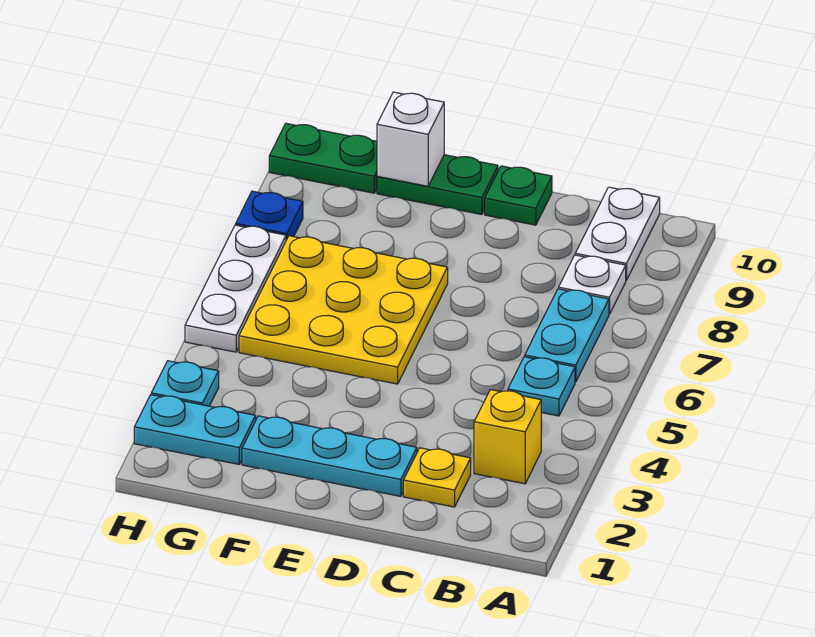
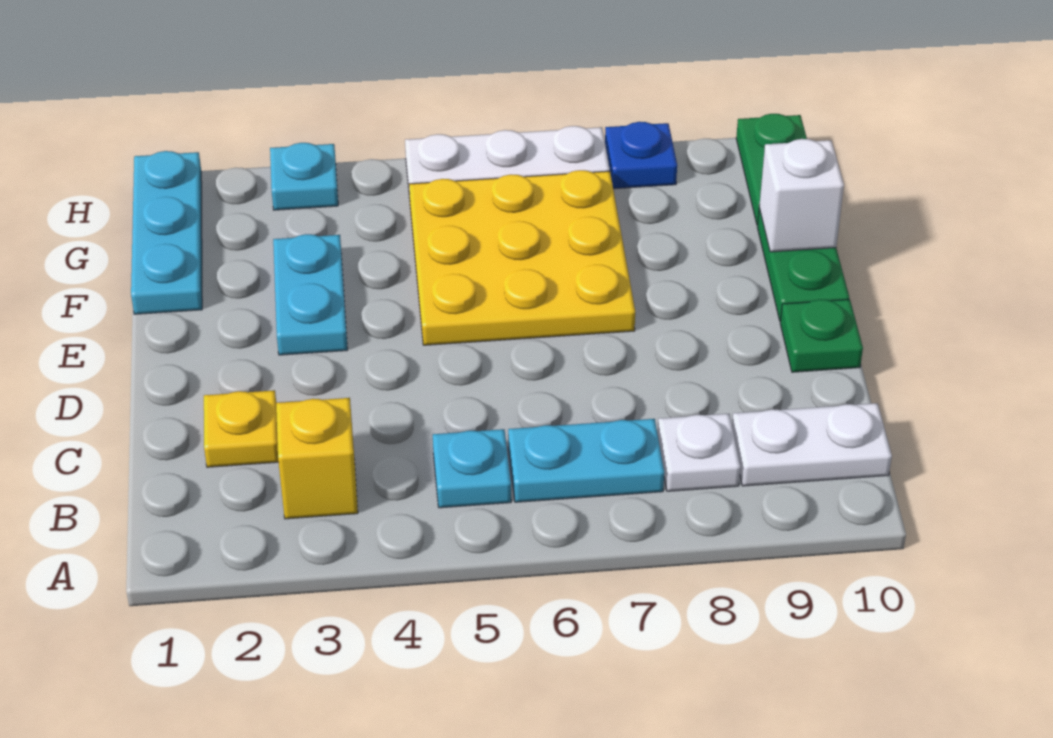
cyan 1x3 plate [242,416,417,496] -> cyan 1x3 plate moved to [131,151,202,314]
cyan 1x2 plate [134,395,256,464] -> cyan 1x2 plate moved to [273,234,348,355]

